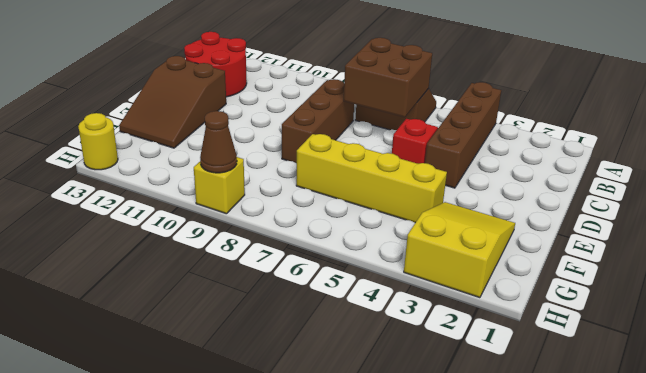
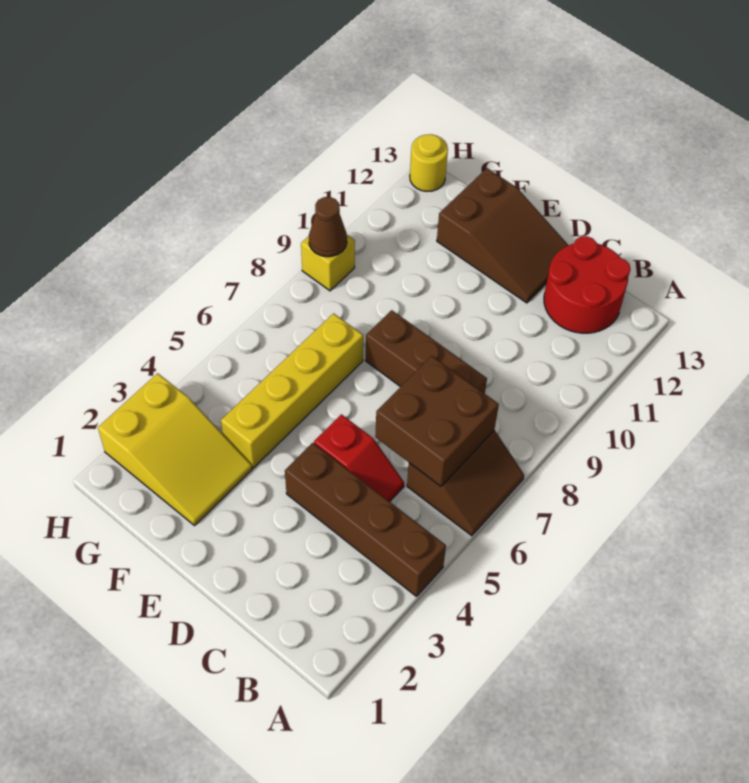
brown 2x3 slope [119,56,226,148] -> brown 2x3 slope turned to [437,168,568,303]

